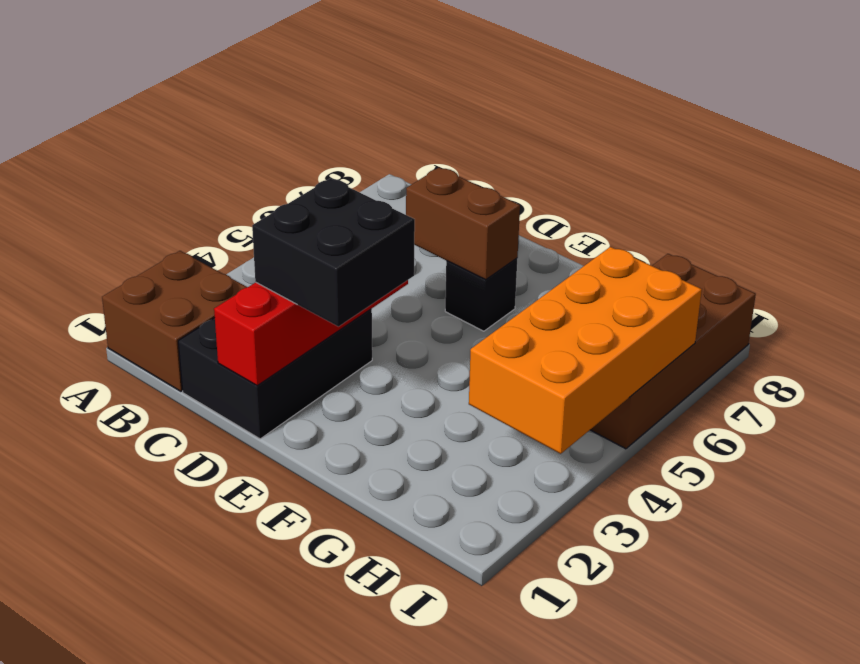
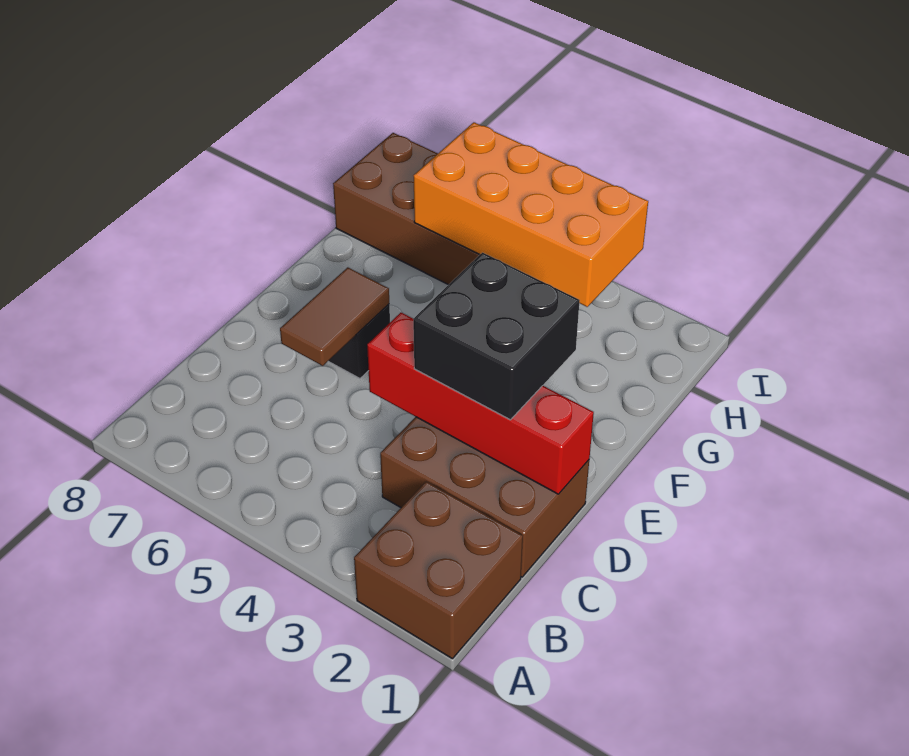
black 2x3 brick [178,309,372,439] -> brown 2x3 brick [380,417,589,577]
brown 1x2 brick [406,168,520,280] -> brown 1x2 tile [280,267,389,366]

